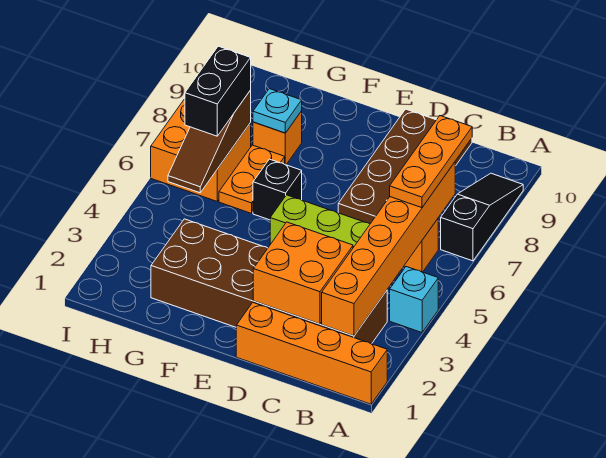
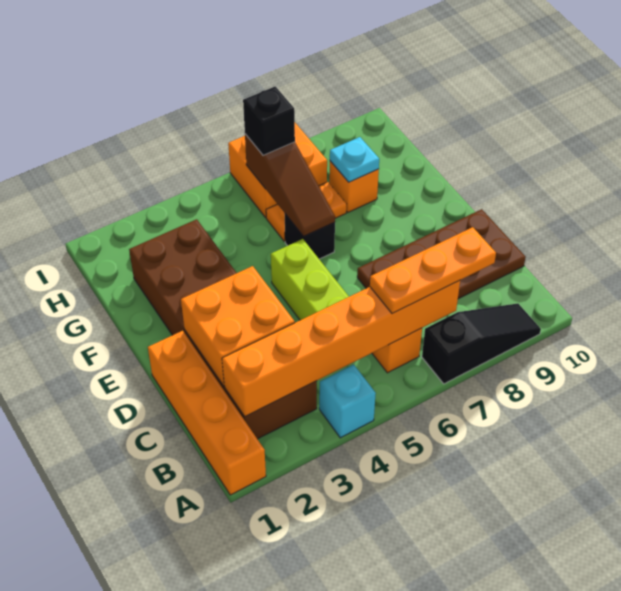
brown 1x3 slope [168,90,251,193] -> brown 1x3 slope turned to [245,134,335,236]
black 1x2 brick [185,46,251,136] -> black 1x1 brick [243,86,295,155]

